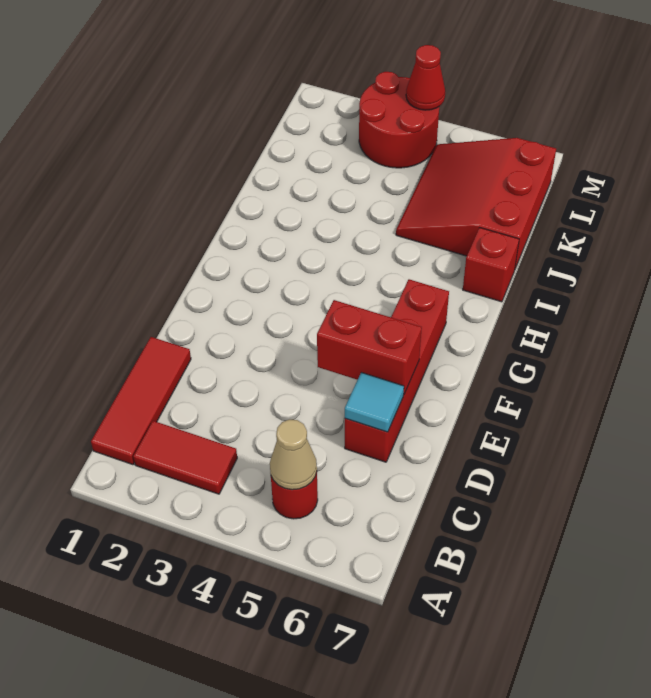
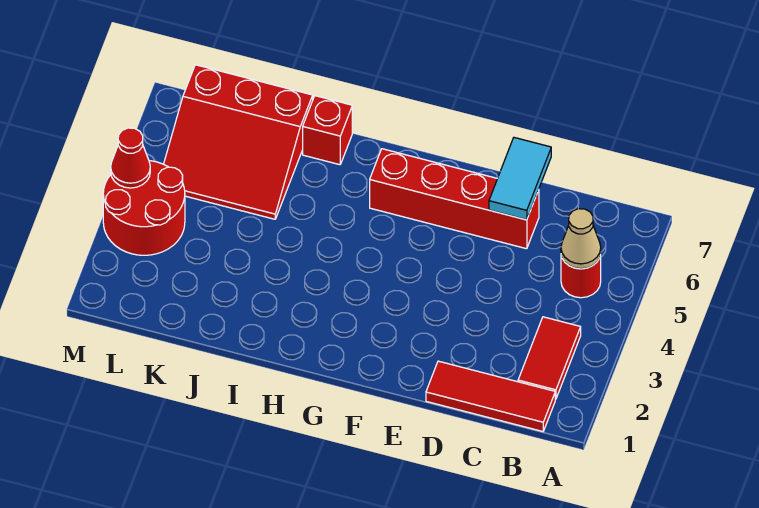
cyan 1x1 tile [345,373,404,432] -> cyan 1x2 tile [489,138,551,220]
red 1x2 brick [317,300,422,394] -> none

